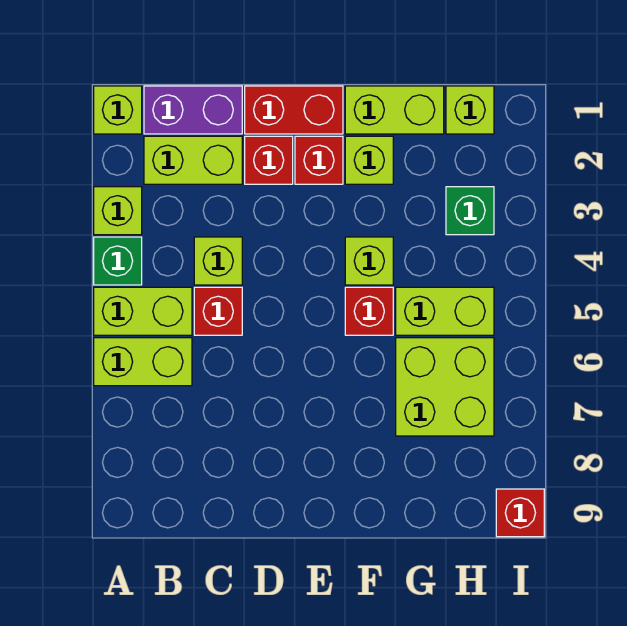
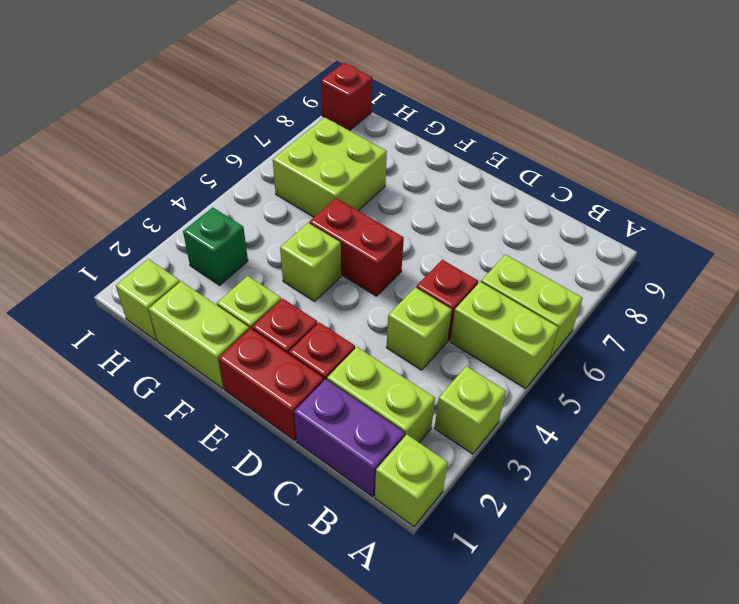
green 1x1 brick [94,237,142,285] -> none
red 1x1 brick [345,287,393,335] -> red 1x2 brick [309,198,404,296]
lime 1x2 brick [396,287,494,335] -> none

